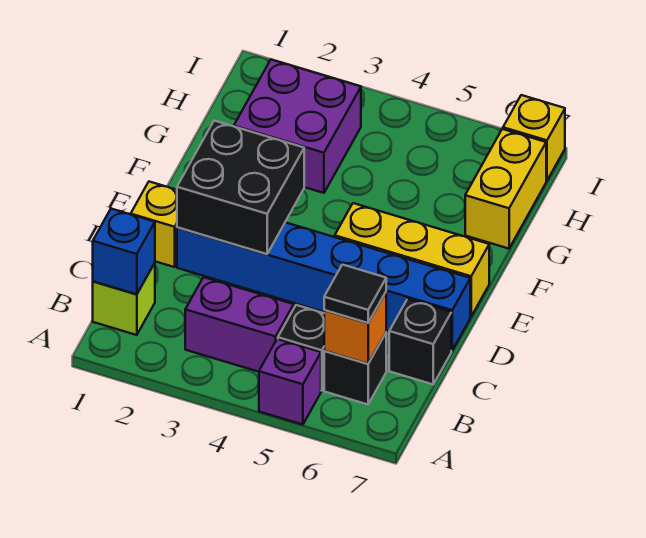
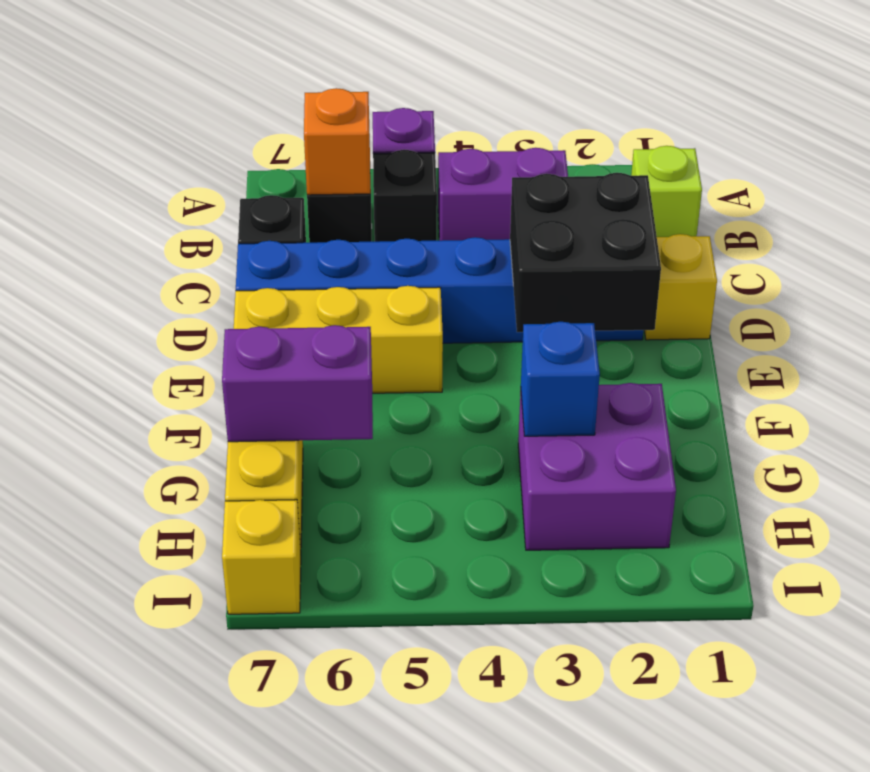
blue 1x1 brick [93,209,155,294] -> blue 1x1 brick moved to [521,322,600,436]
black 1x1 tile [324,265,386,323] -> none
none -> purple 1x2 brick [222,325,373,442]

